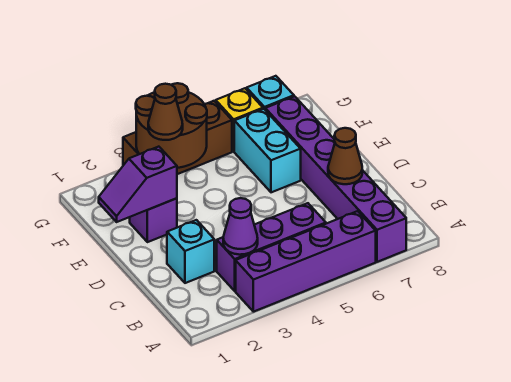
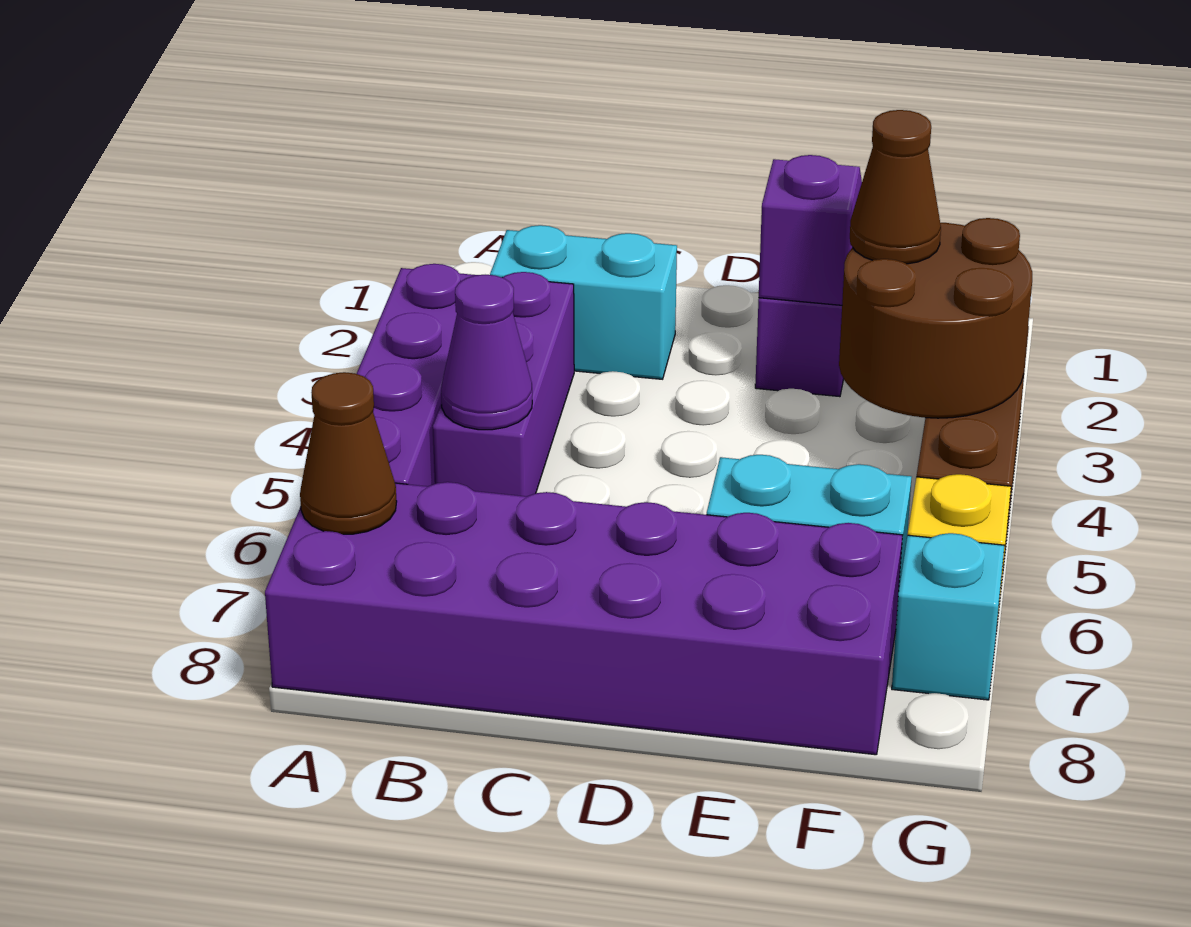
purple 1x6 brick [265,96,406,262] -> purple 2x6 brick [265,482,902,755]
purple 1x1 cone [223,198,258,255] -> purple 1x1 cone moved to [441,275,532,430]
cyan 1x1 brick [167,220,214,283] -> cyan 1x2 brick [490,225,677,379]
brown 1x1 cone [328,128,362,184] -> brown 1x1 cone moved to [300,372,397,534]

